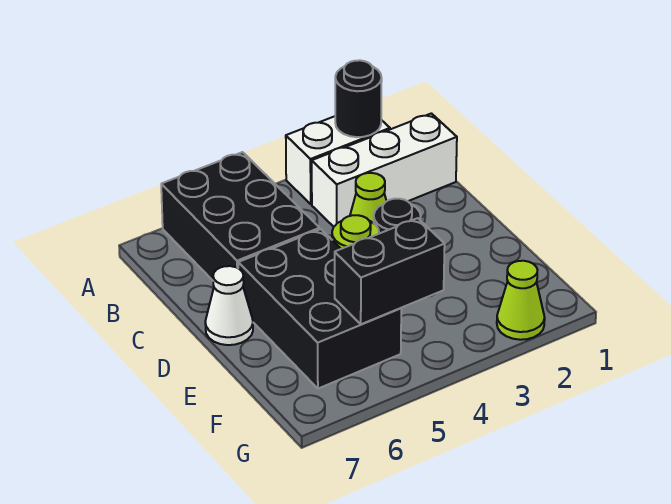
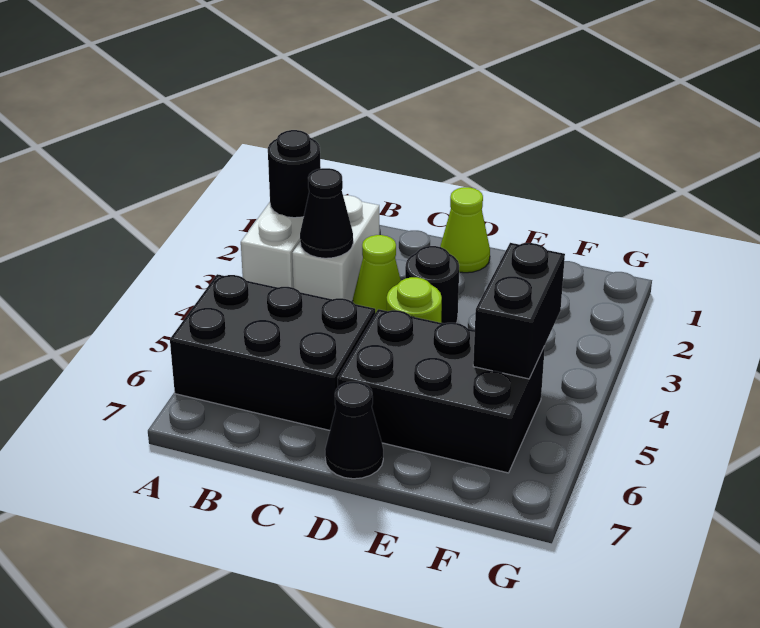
white 1x3 brick [312,113,457,227] -> white 1x2 brick [292,195,379,301]
none -> black 1x1 cone [300,168,353,258]
white 1x1 cone [205,266,253,345] -> black 1x1 cone [325,382,383,479]
lime 1x1 cone [497,261,545,340] -> lime 1x1 cone moved to [440,187,490,273]

